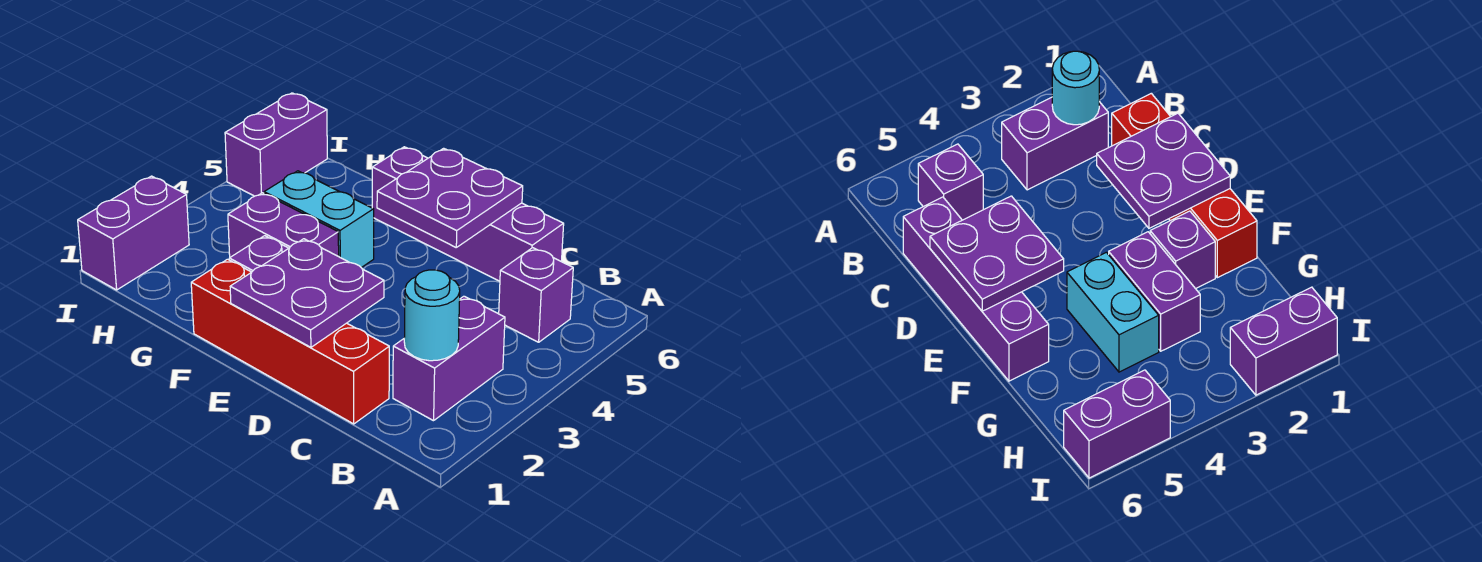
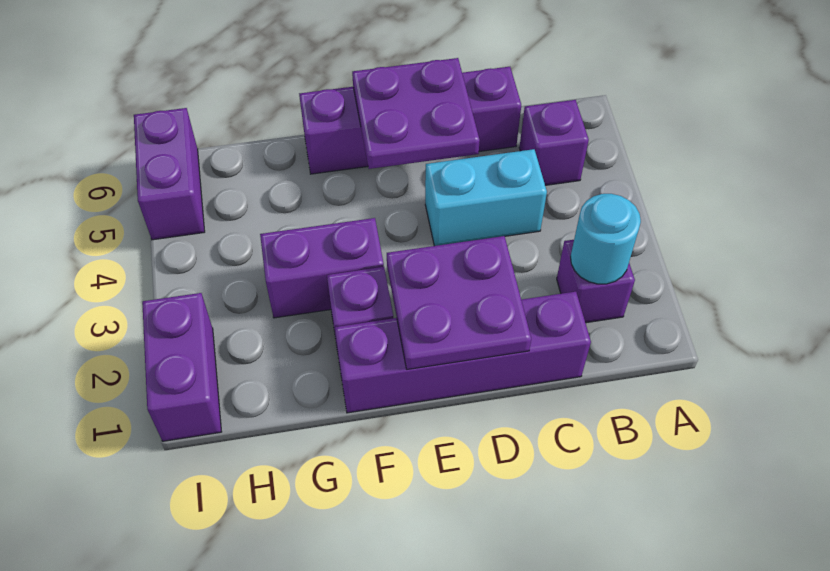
purple 1x2 brick [393,296,505,421] -> purple 1x1 brick [557,240,635,323]
red 1x4 brick [191,259,389,424] -> purple 1x4 brick [335,292,591,413]
cyan 1x2 brick [264,171,374,268] -> cyan 1x2 brick moved to [425,149,547,246]

